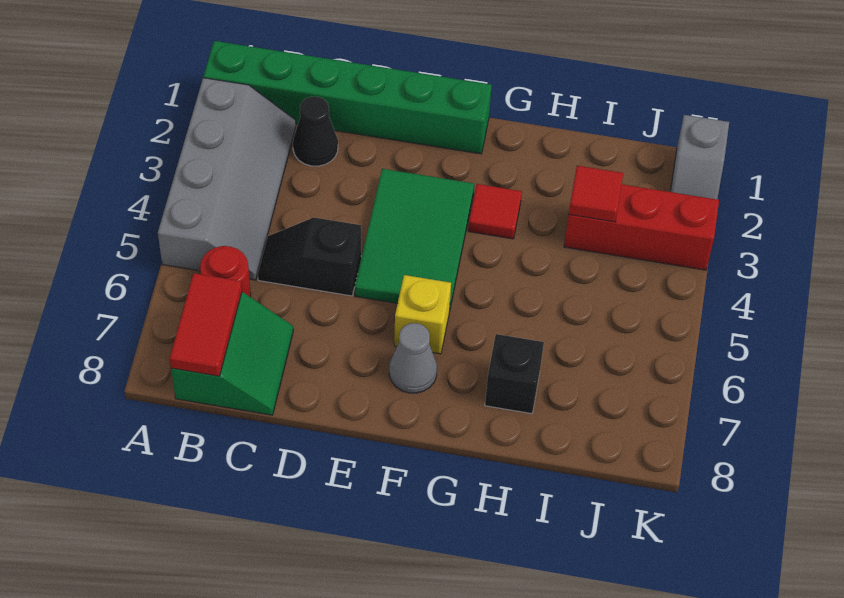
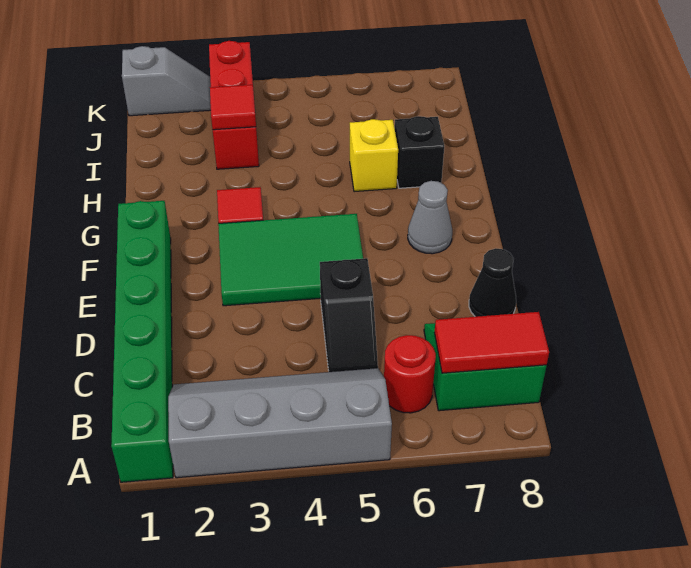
black 1x1 cone [293,96,338,166] -> black 1x1 cone moved to [469,248,516,317]
yellow 1x1 brick [394,275,451,354] -> yellow 1x1 brick moved to [350,119,398,192]

